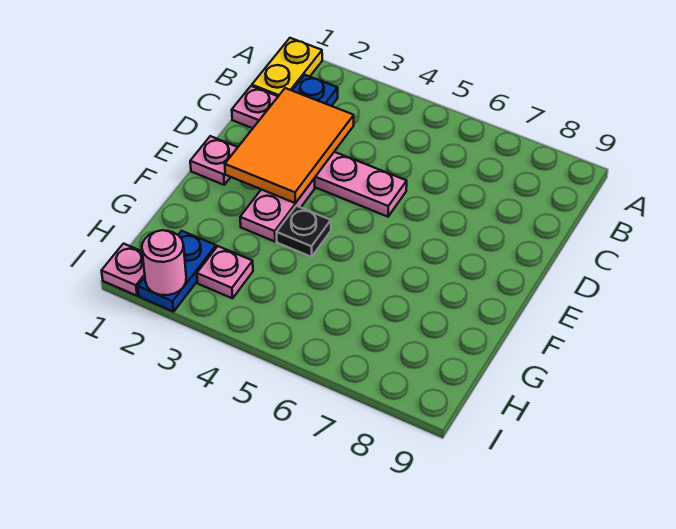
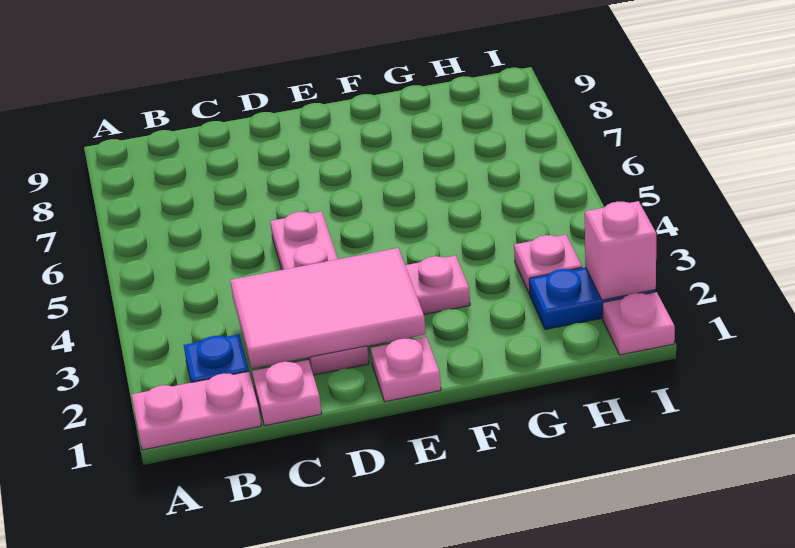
yellow 1x2 plate [252,38,322,96] -> pink 1x2 plate [132,372,261,450]
orange 2x3 tile [225,88,354,203] -> pink 2x3 tile [230,248,426,368]
black 1x1 plate [277,206,331,257] -> none
pink 1x1 round brick [142,230,186,295] -> pink 1x1 brick [585,201,656,300]

